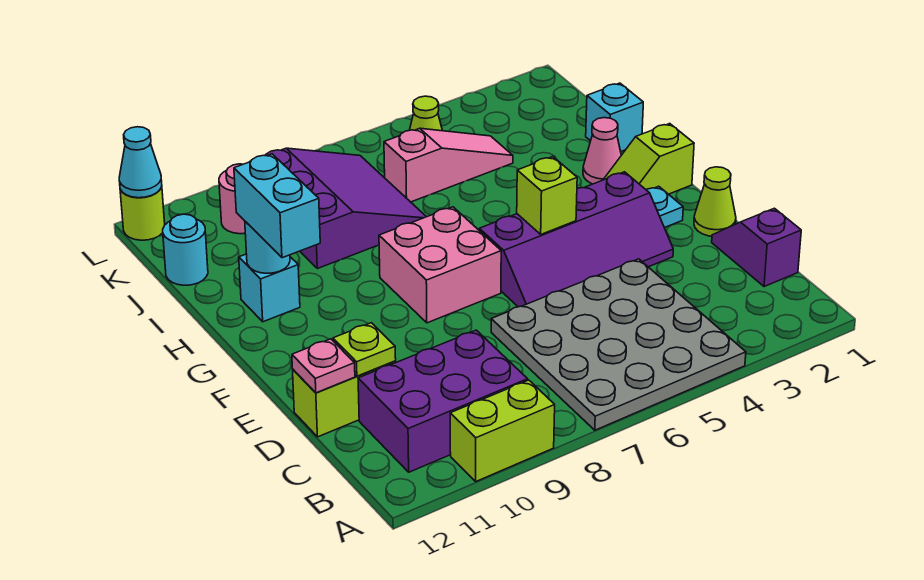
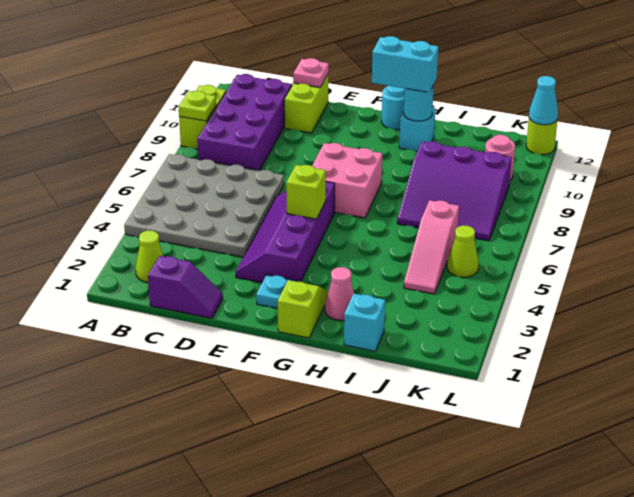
purple 2x3 brick [358,330,528,472] -> purple 2x4 brick [197,74,292,170]
lime 1x1 plate [333,323,396,376] -> lime 1x1 plate moved to [179,91,216,121]
lime 1x1 cone [694,167,736,236] -> lime 1x1 cone moved to [136,230,163,282]
cyan 1x1 round brick [163,214,208,285] -> cyan 1x1 round brick moved to [382,86,404,130]

